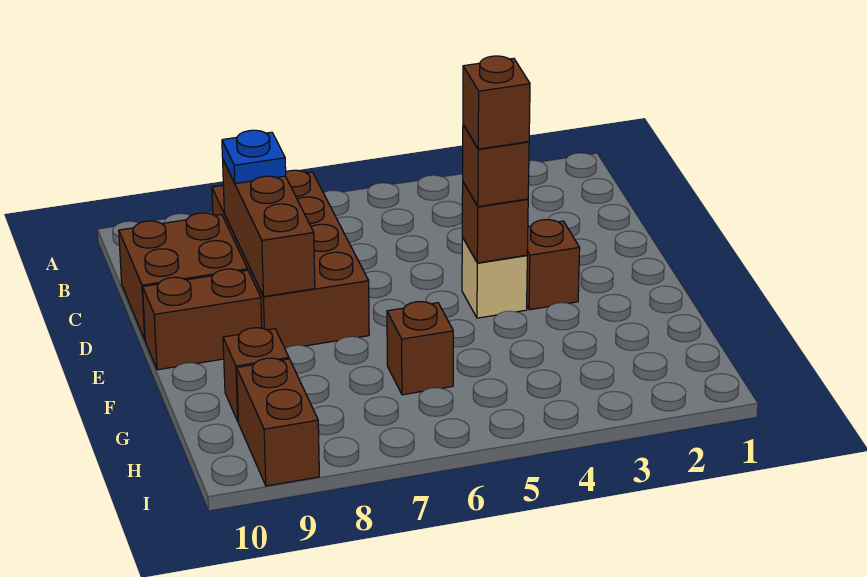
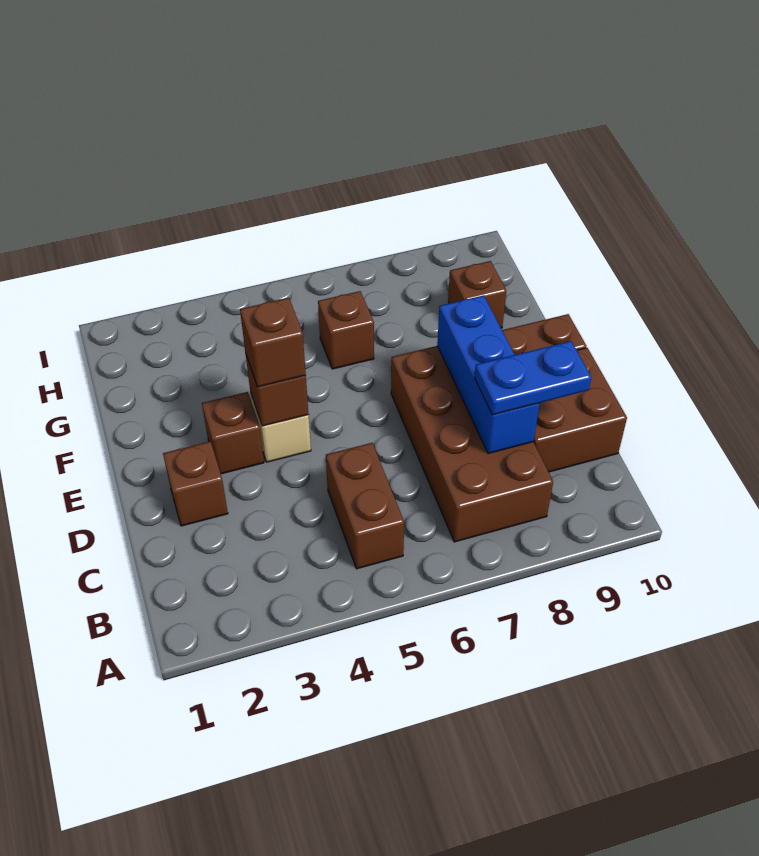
brown 1x3 brick [223,160,315,297] -> blue 1x3 brick [437,295,540,454]
blue 1x1 plate [222,130,286,184] -> blue 1x2 plate [475,341,591,415]
brown 1x1 brick [463,56,530,149] -> brown 1x1 brick moved to [163,441,228,526]
brown 1x2 brick [237,358,319,486] -> brown 1x2 brick moved to [326,443,404,569]

